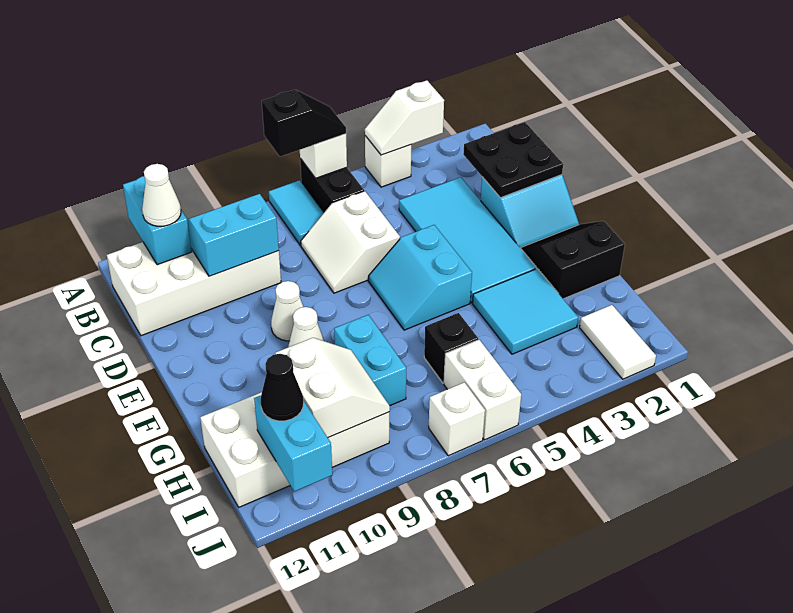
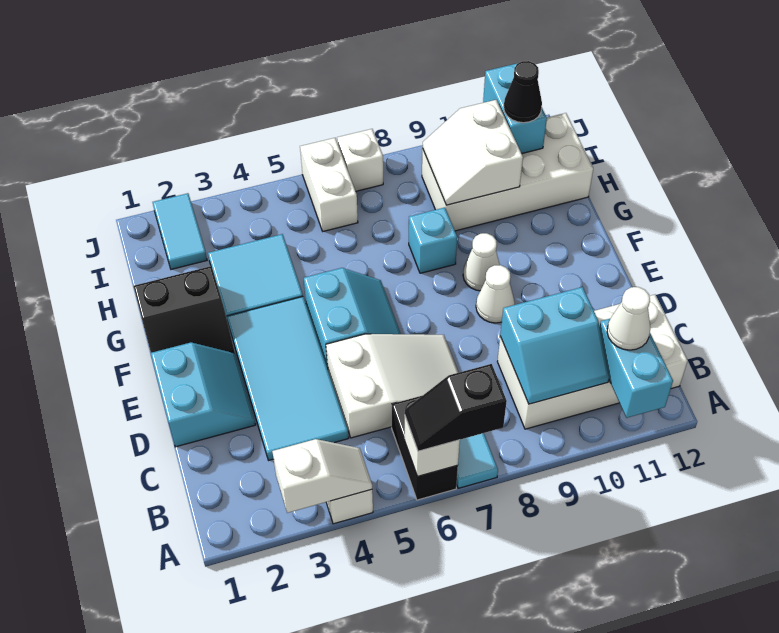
black 2x2 plate [463,122,563,198] -> none
white 2x2 slope [301,191,400,293] -> white 2x3 slope [326,334,459,438]
cyan 2x2 slope [481,175,579,248] -> cyan 2x2 slope turned to [151,342,256,447]
cyan 1x2 brick [334,315,406,406] -> cyan 1x1 brick [409,208,457,273]
black 1x1 brick [424,313,478,383] -> none
white 1x2 tile [580,305,656,379] -> cyan 1x2 tile [153,193,207,269]

